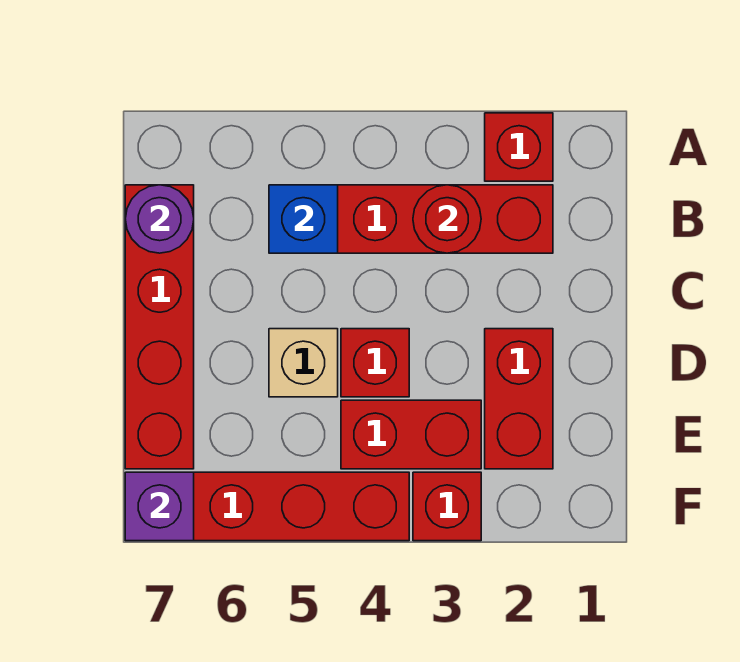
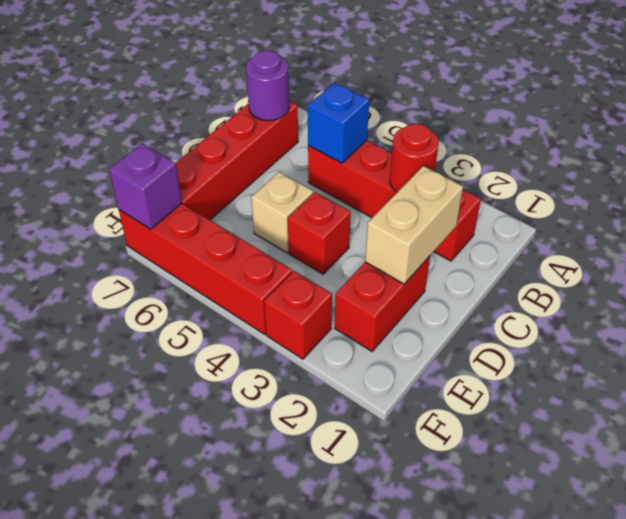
red 1x1 brick [485,113,553,181] -> none
none -> tan 1x2 brick [365,166,463,284]
red 1x2 brick [341,400,481,469] -> none

